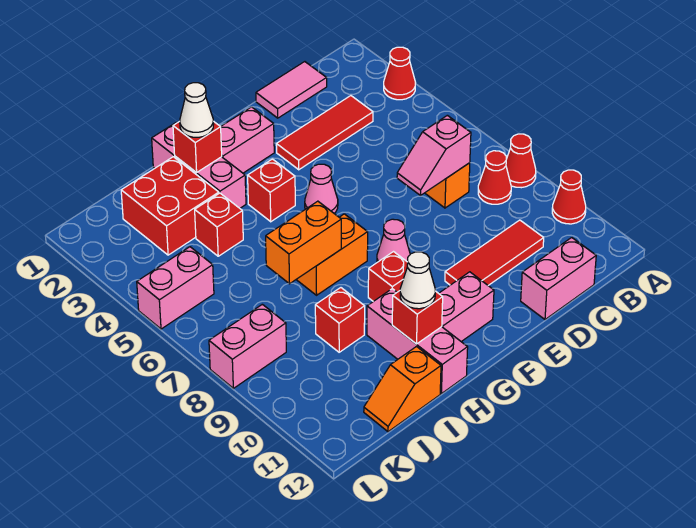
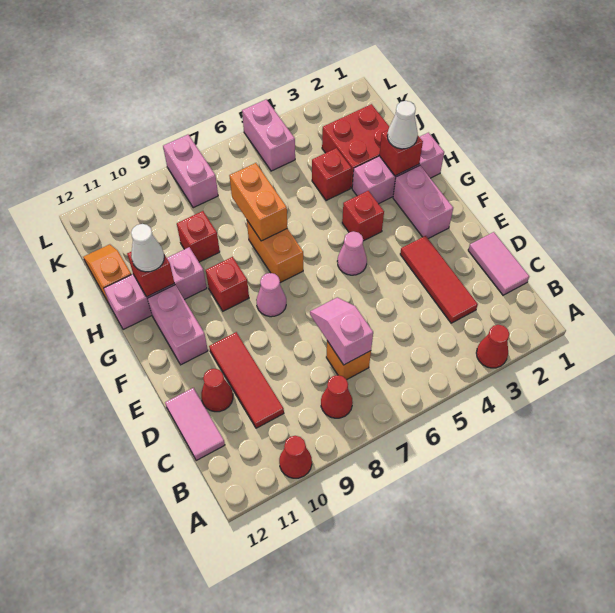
red 1x1 cone [506,134,536,188] -> red 1x1 cone moved to [201,369,233,412]
pink 1x2 brick [521,238,596,319] -> pink 1x2 tile [165,388,225,460]

